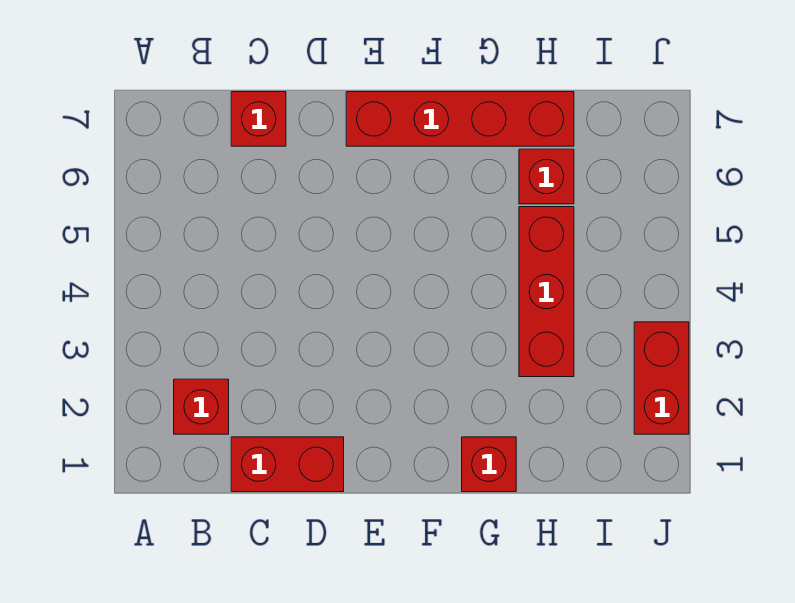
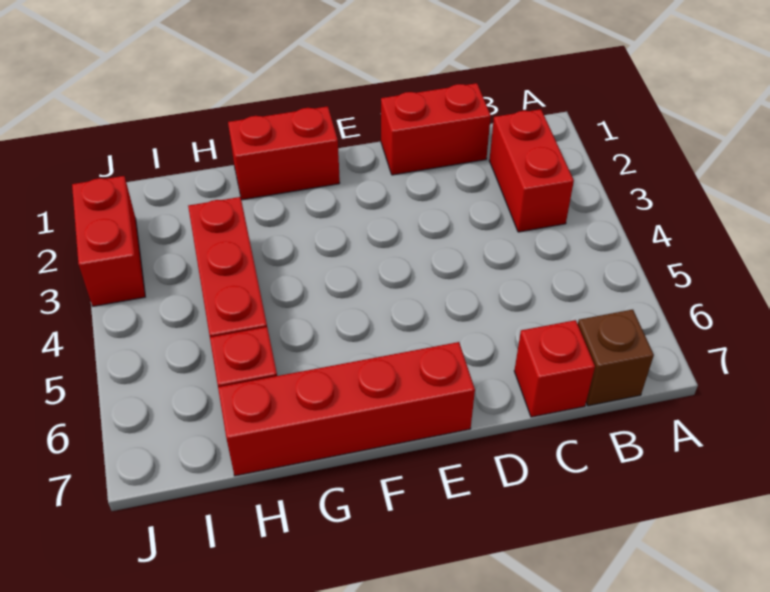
red 1x1 brick [174,379,229,434] -> red 1x2 brick [489,109,574,232]
none -> brown 1x1 brick [578,310,654,406]
red 1x1 brick [462,437,516,492] -> red 1x2 brick [228,106,340,200]

